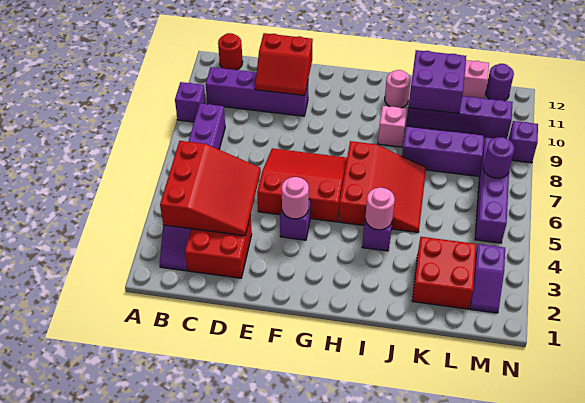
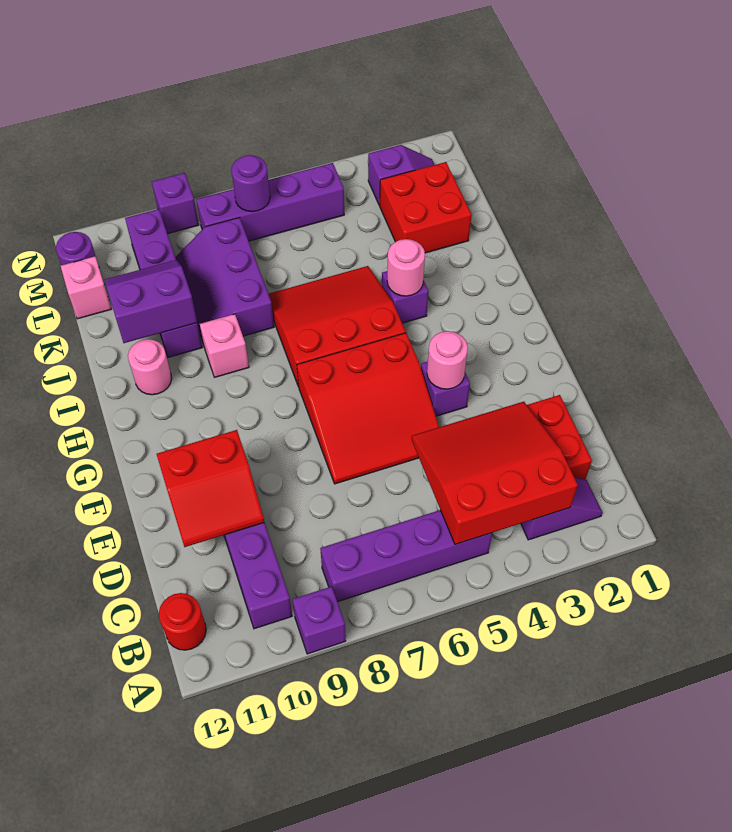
red 2x2 slope [255,33,313,95] -> red 2x2 slope turned to [157,430,264,547]
red 3x3 slope [257,148,347,222] -> red 3x3 slope turned to [297,333,439,484]
purple 2x2 brick [408,50,466,113] -> purple 2x2 slope [105,260,197,343]

